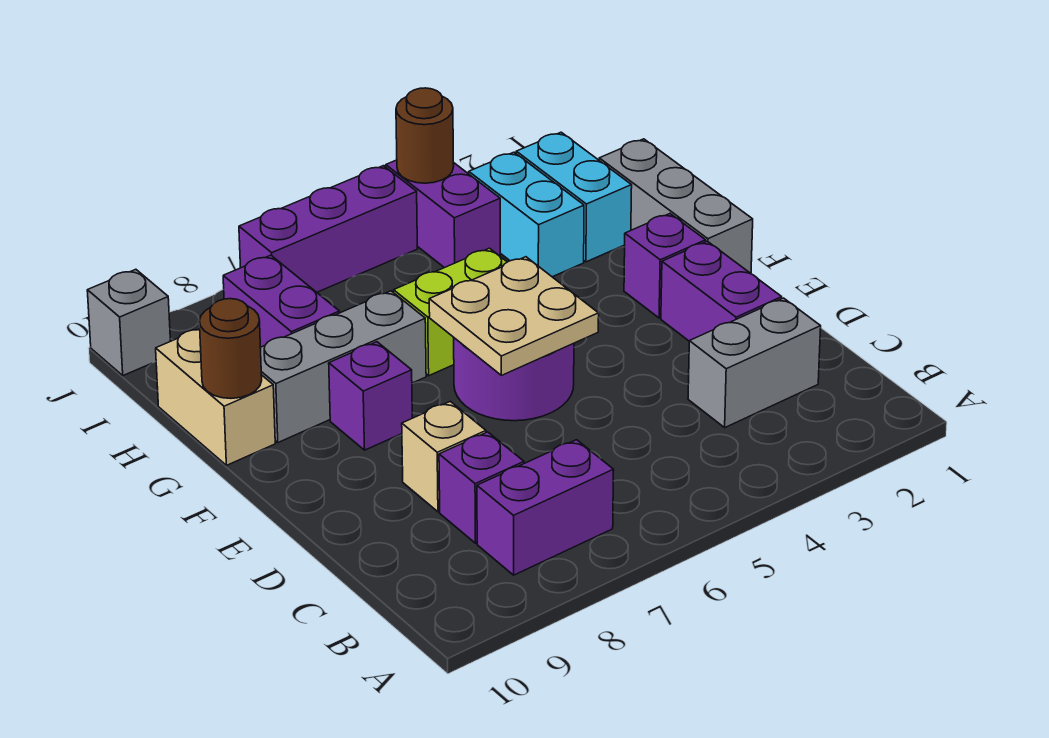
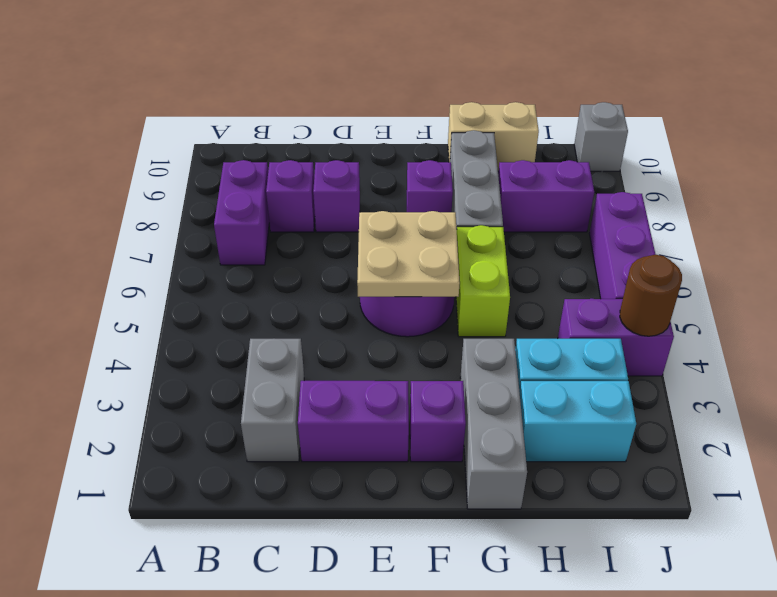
tan 1x1 brick [402,401,486,512] -> purple 1x1 brick [313,160,360,232]
grey 1x3 brick [599,139,753,273] -> grey 1x3 brick turned to [460,339,527,509]
brown 1x1 round brick [199,299,262,398] -> none

